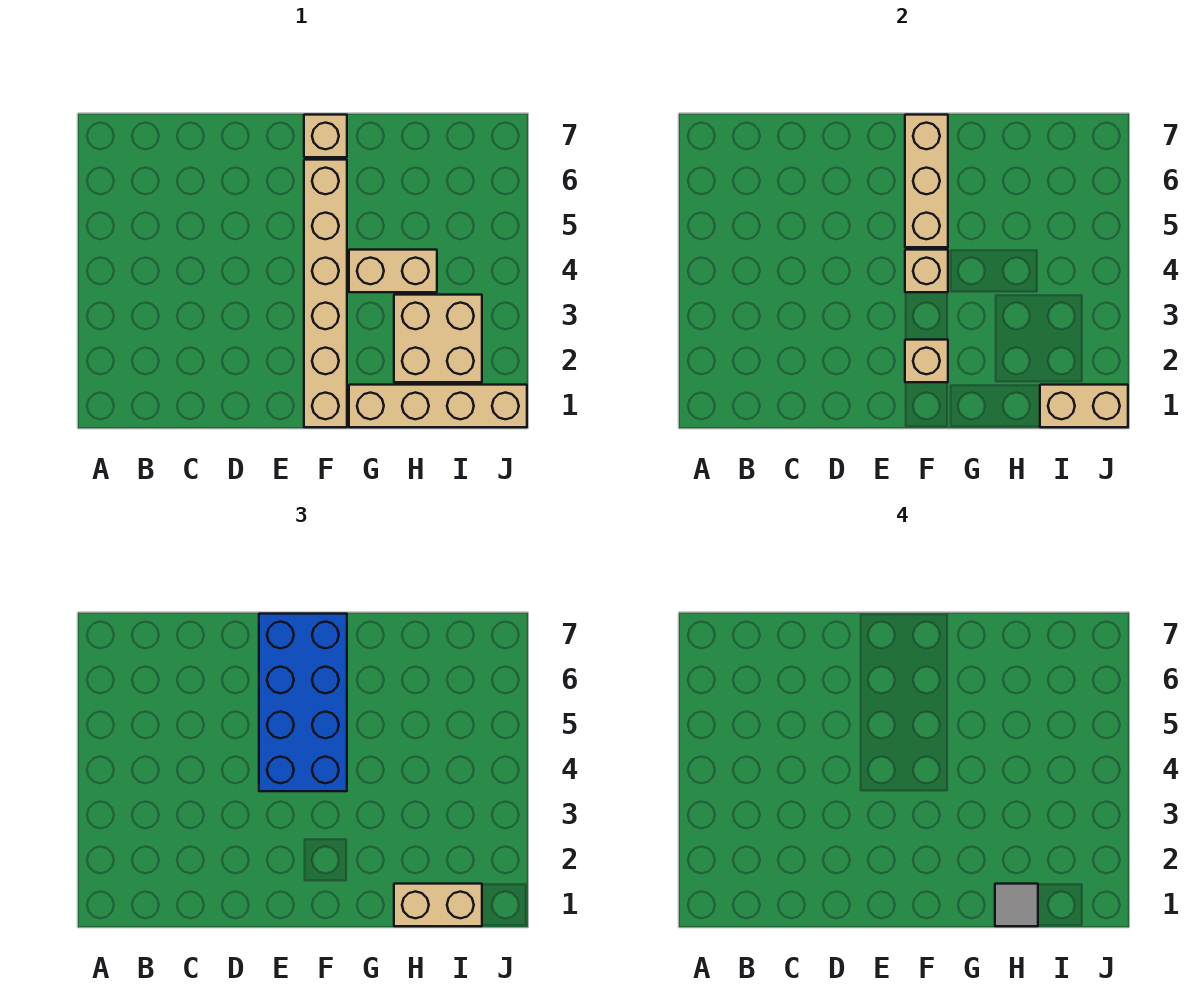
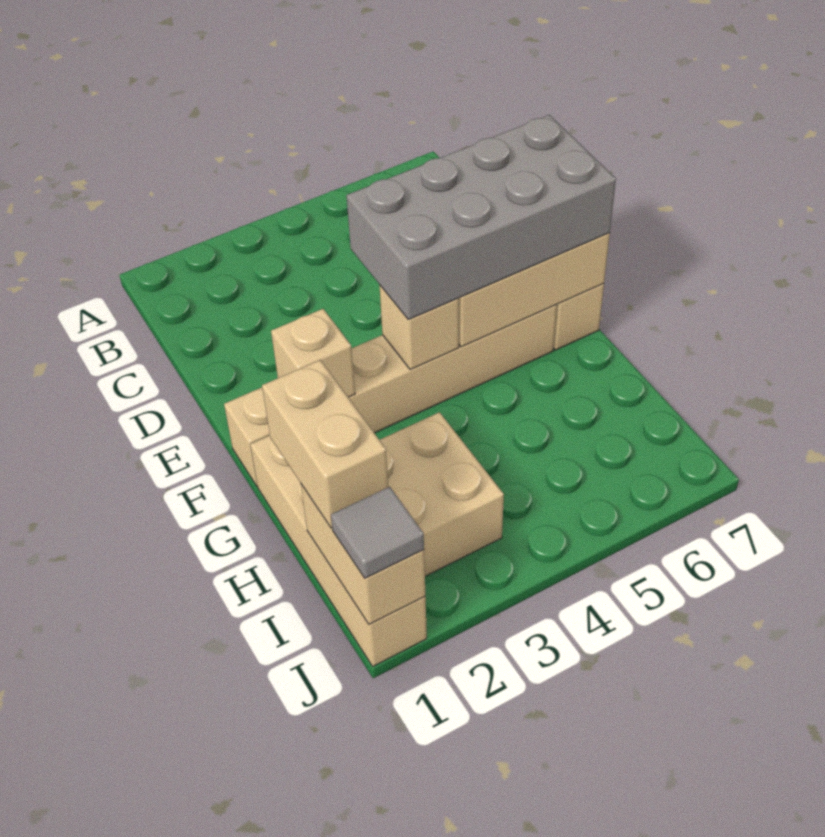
blue 2x4 brick [259,614,347,791] -> grey 2x4 brick [346,115,616,320]
tan 1x2 brick [349,250,437,292] -> none
grey 1x1 tile [995,884,1038,926] -> grey 1x1 tile moved to [331,487,424,578]

